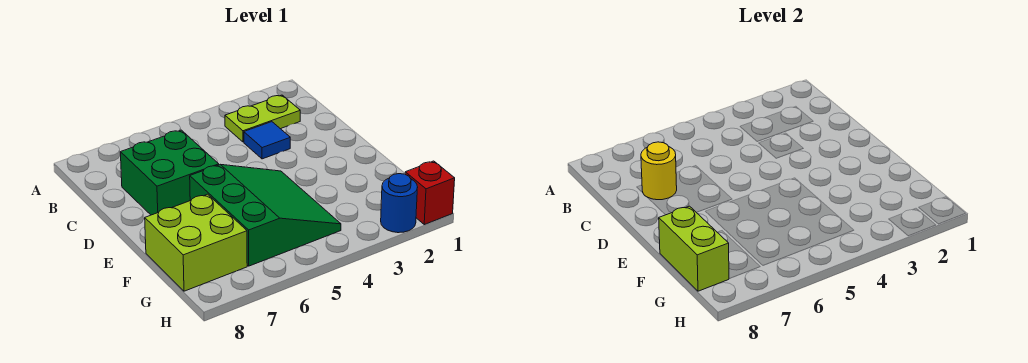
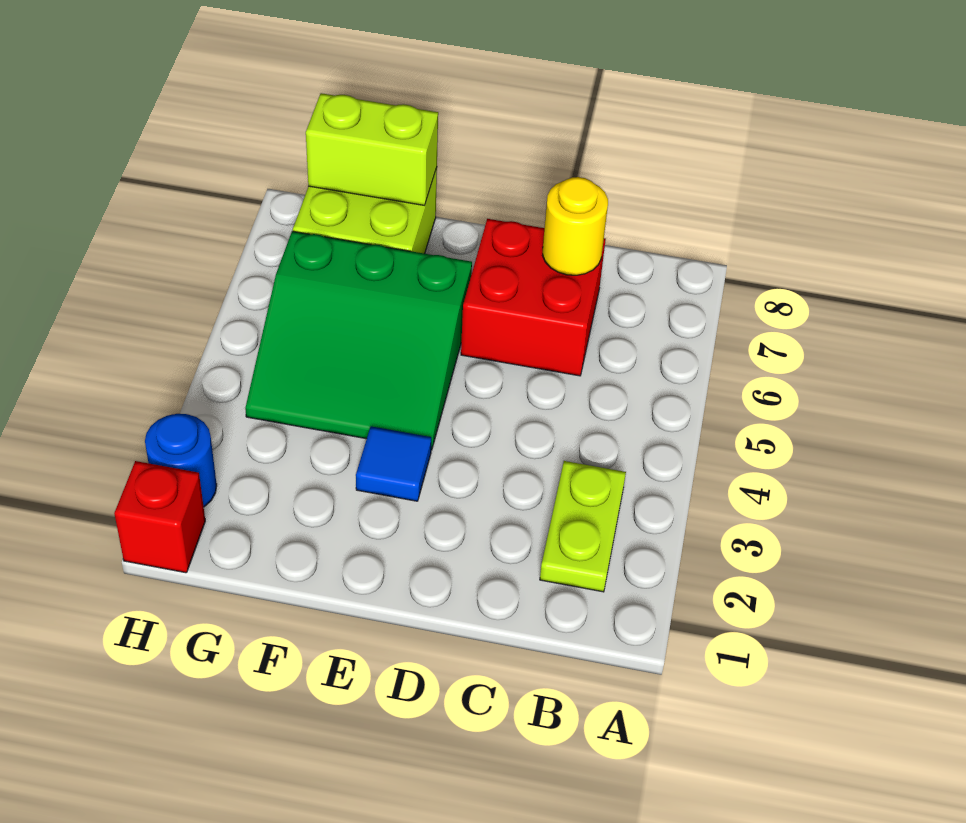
blue 1x1 tile [244,122,290,159] -> blue 1x1 tile moved to [356,426,431,501]
green 2x2 brick [121,130,219,215] -> red 2x2 brick [461,219,606,376]

